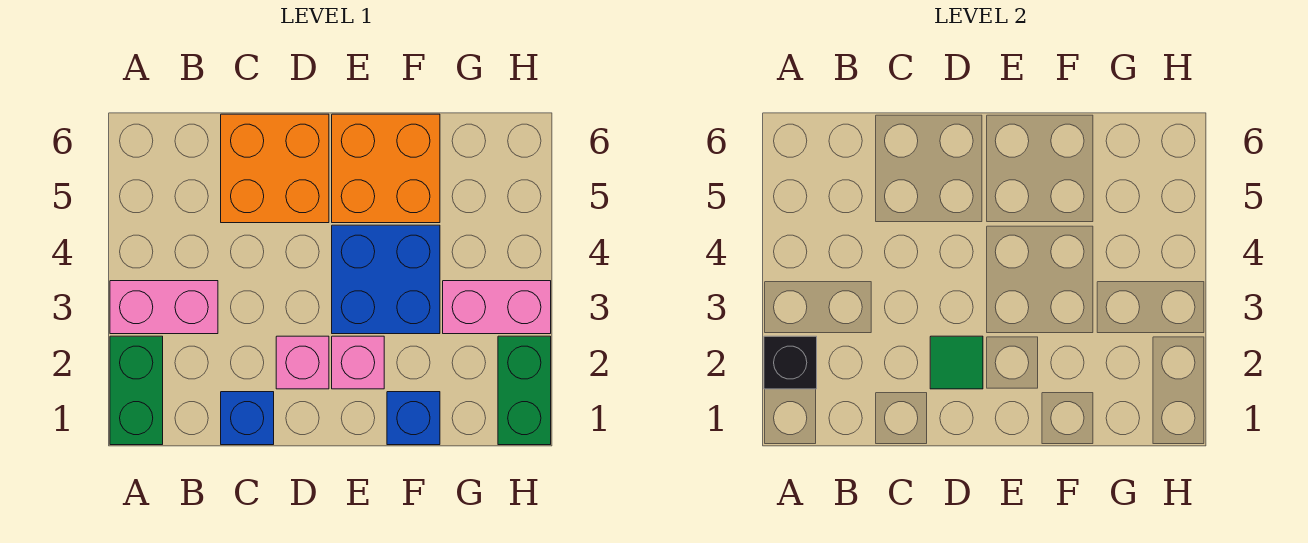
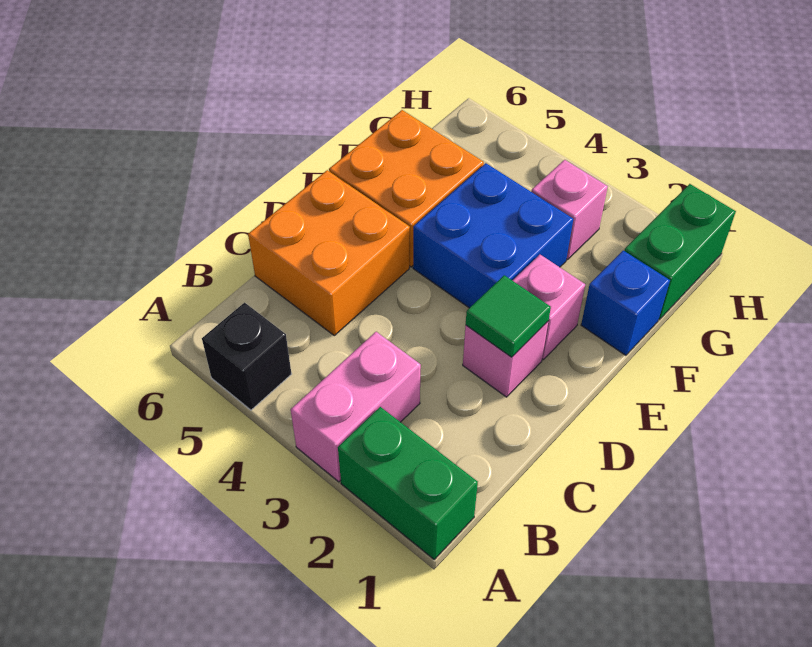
black 1x1 brick [764,336,817,389] -> black 1x1 brick moved to [202,303,291,410]
blue 1x1 brick [221,392,274,445] -> none
pink 1x2 brick [443,281,551,334] -> pink 1x1 brick [531,160,608,260]
green 1x2 brick [498,336,551,445] -> green 1x2 brick turned to [624,184,736,320]

